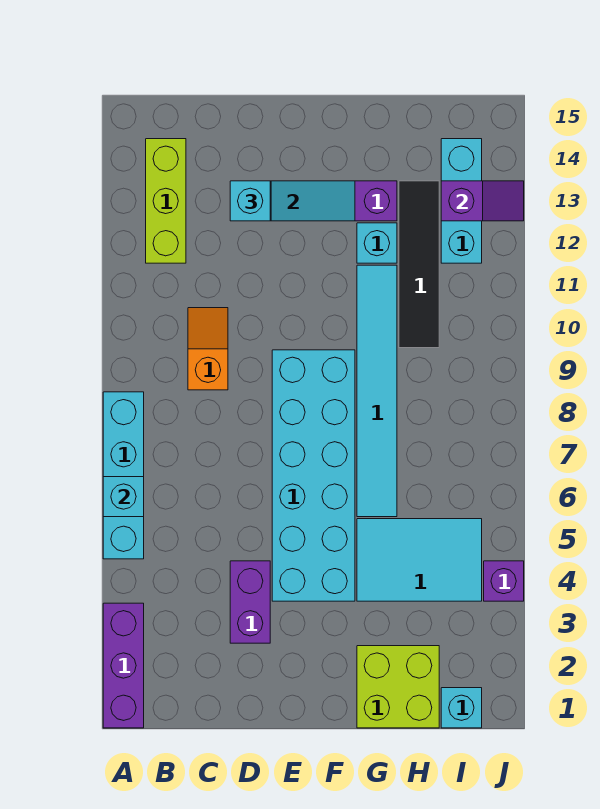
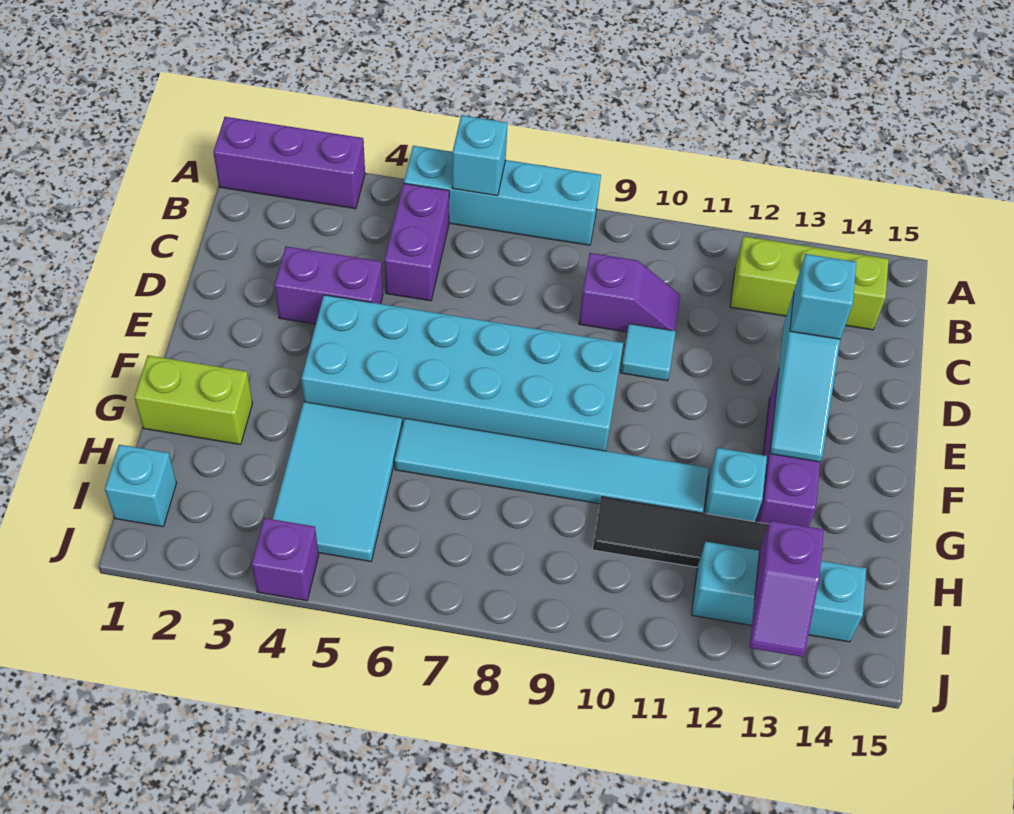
none -> purple 1x2 brick [384,183,449,301]
orange 1x2 slope [188,308,228,390] -> purple 1x2 slope [579,253,680,332]
none -> cyan 1x1 tile [621,324,676,381]
lime 2x2 brick [357,646,439,728] -> lime 1x2 brick [134,355,253,445]

